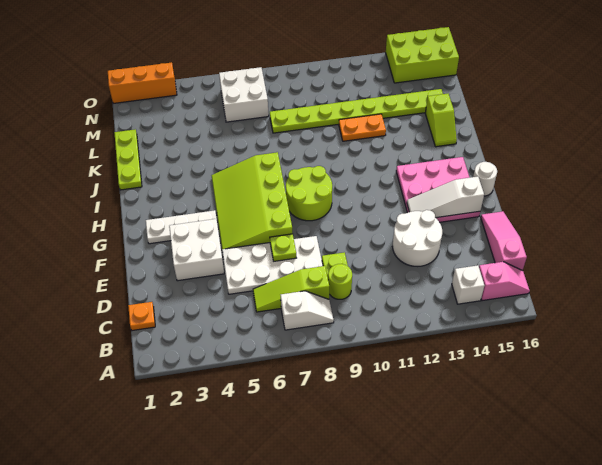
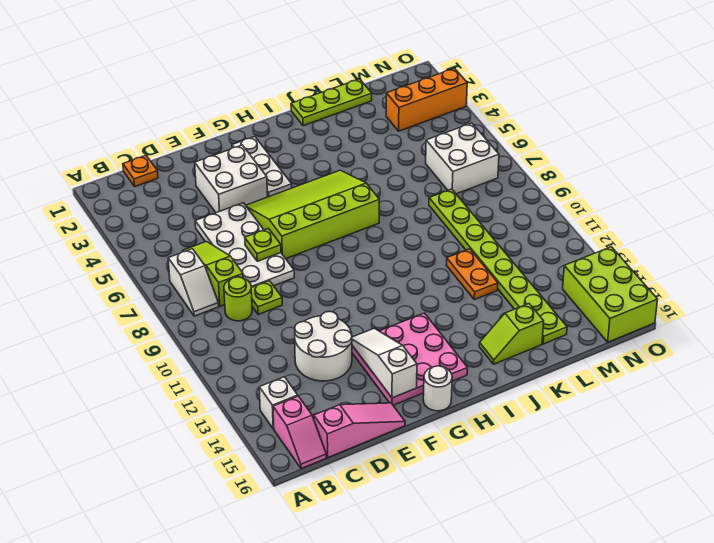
lime 2x2 round brick [286,166,332,221] -> none
orange 1x3 brick [108,62,177,103] -> orange 1x3 brick turned to [386,68,467,131]

